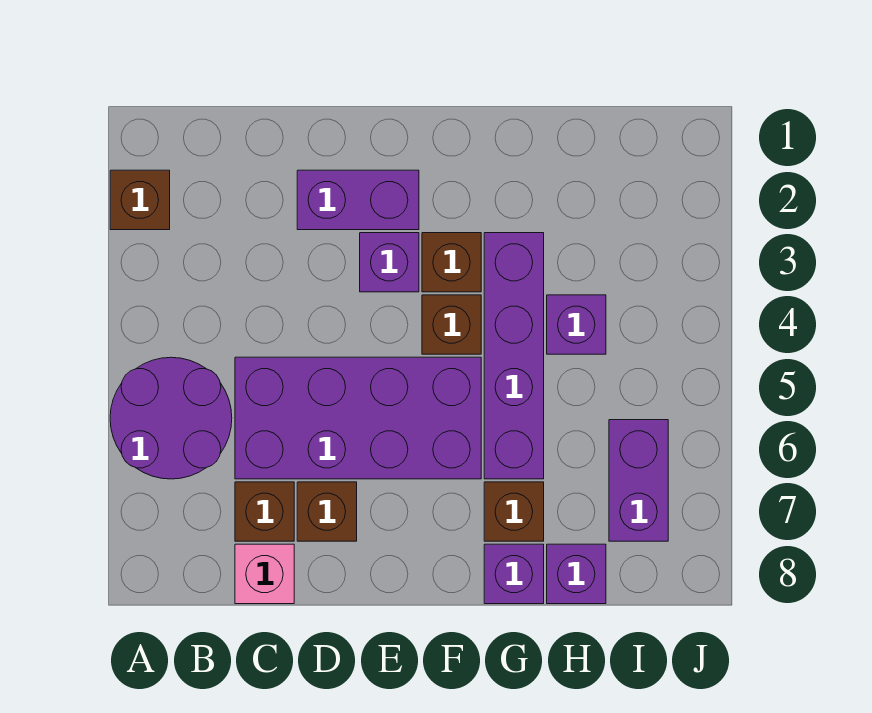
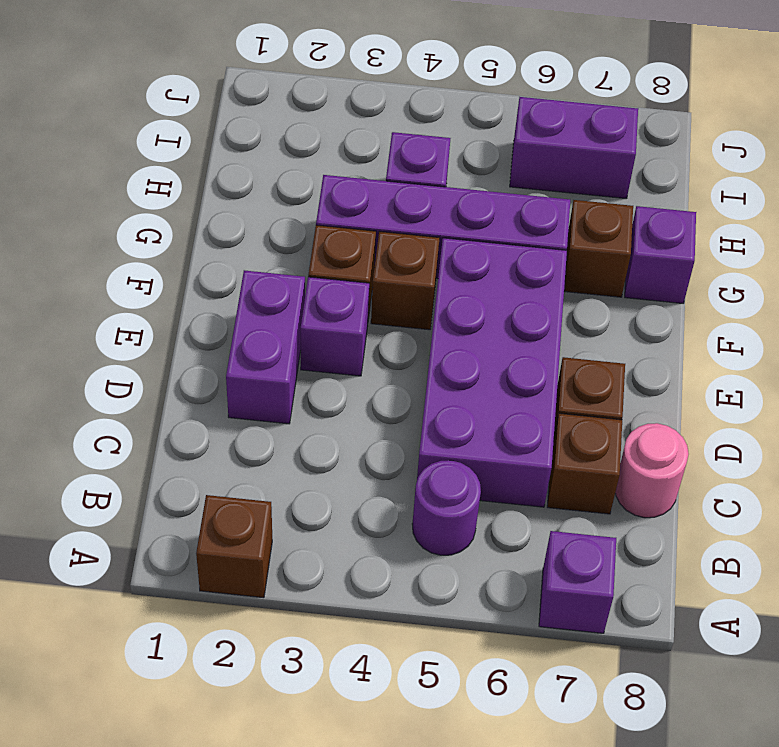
purple 2x2 round brick [110,357,232,479] -> purple 1x1 round brick [412,460,481,555]
pink 1x1 brick [235,544,294,604] -> pink 1x1 round brick [615,423,689,518]
purple 1x1 brick [547,544,606,604] -> purple 1x1 brick moved to [539,531,616,633]

